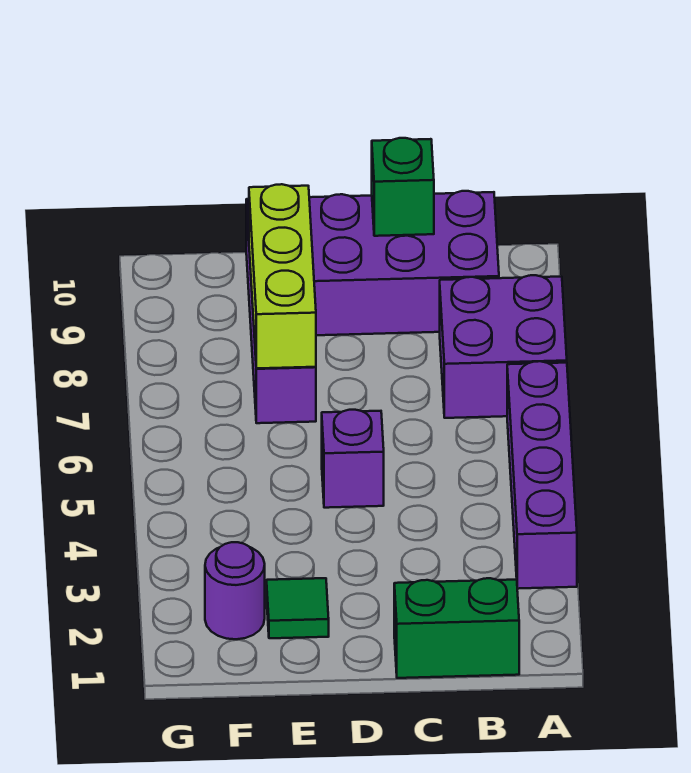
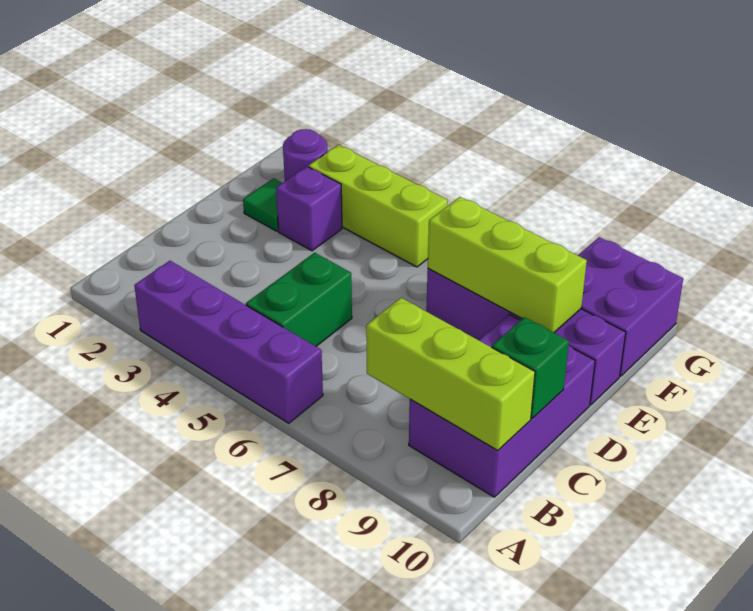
purple 2x2 brick [440,275,567,418] -> purple 2x2 brick moved to [578,237,683,376]
green 1x2 brick [394,578,519,678] -> green 1x2 brick moved to [246,253,352,346]
none -> lime 1x3 brick [366,298,535,451]
purple 1x1 brick [322,410,384,508] -> purple 1x1 brick moved to [276,167,342,251]
none -> lime 1x3 brick [309,145,447,267]

